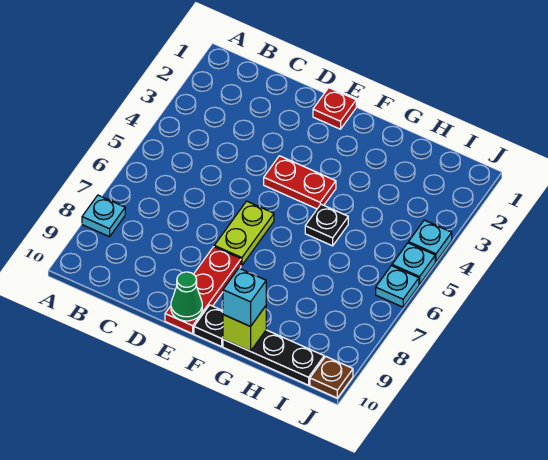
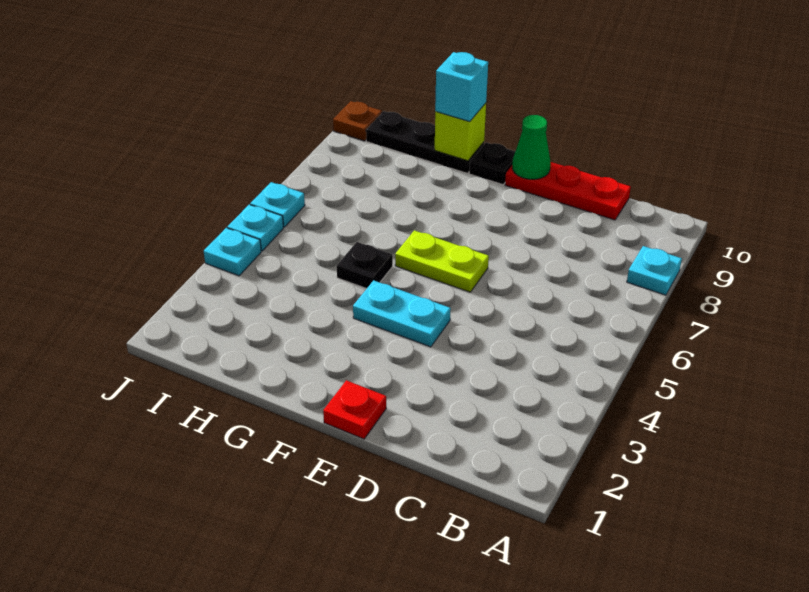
red 1x2 plate [264,156,336,209] -> cyan 1x2 plate [353,280,451,347]
lime 1x2 plate [214,201,274,265] -> lime 1x2 plate turned to [395,230,489,292]
red 1x3 plate [165,247,241,334] -> red 1x3 plate turned to [505,162,631,220]

